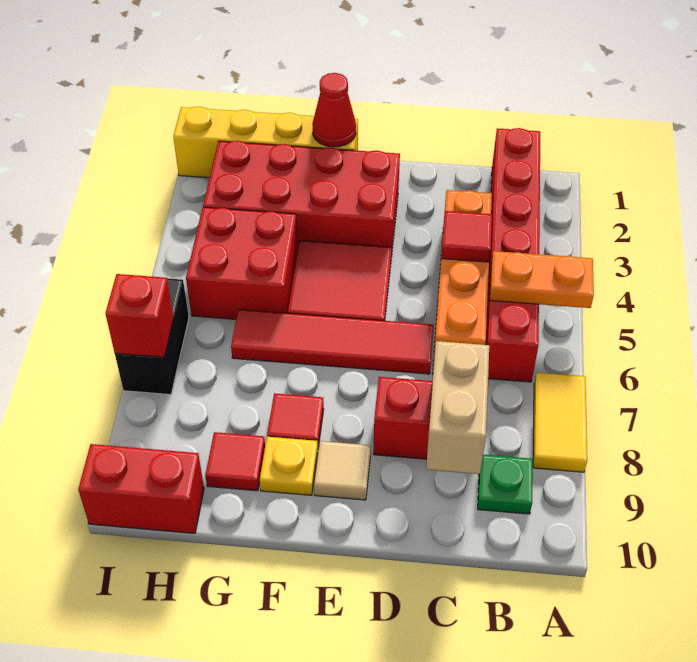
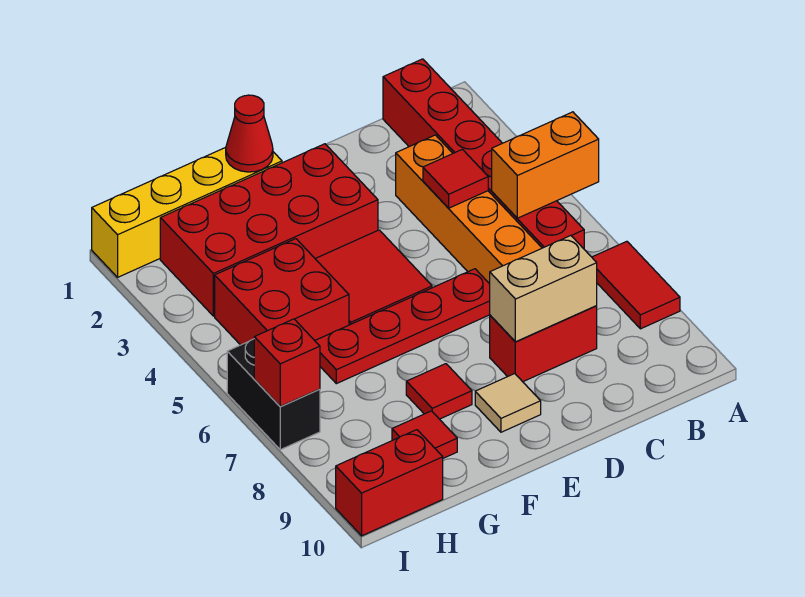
orange 1x2 plate [490,251,594,308] -> orange 1x2 brick [492,112,599,218]
yellow 1x2 tile [533,373,587,472] -> red 1x2 tile [592,241,680,329]
green 1x1 plate [478,455,533,514] -> none
tan 1x2 brick [426,341,489,474] -> tan 1x2 brick turned to [490,236,597,342]
red 1x4 tile [231,310,434,374] -> red 1x4 plate [315,269,490,384]
yellow 1x1 plate [260,437,318,495] -> none

